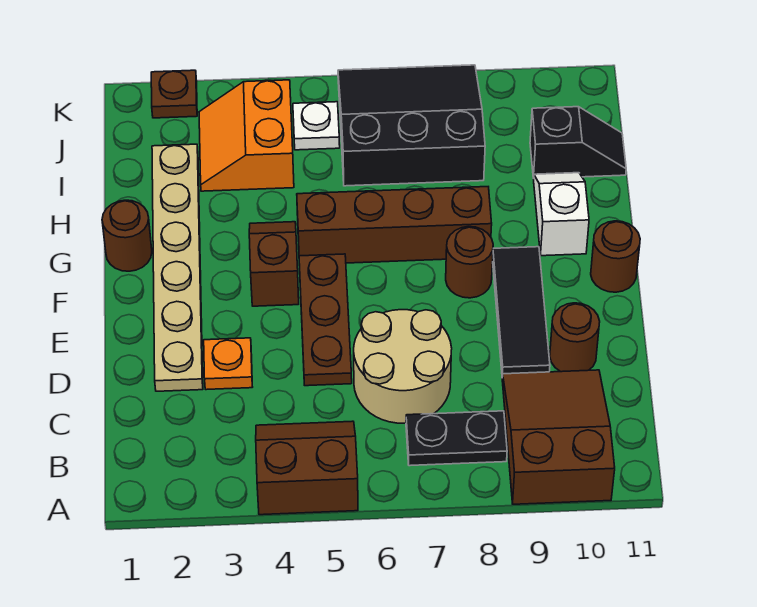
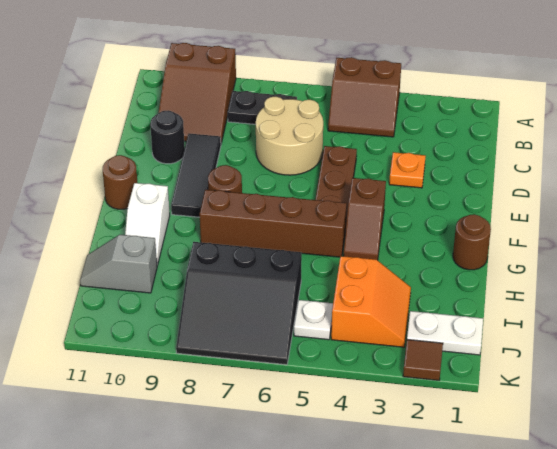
tan 1x6 plate [152,144,203,391] -> none
brown 1x1 round brick [550,303,600,372] -> black 1x1 round brick [150,110,185,164]
black 1x2 slope [530,107,626,178] -> grey 1x2 slope [80,235,157,293]
none -> white 1x2 plate [407,311,483,355]
brown 1x1 plate [151,70,197,118] -> brown 1x1 tile [403,340,443,380]

